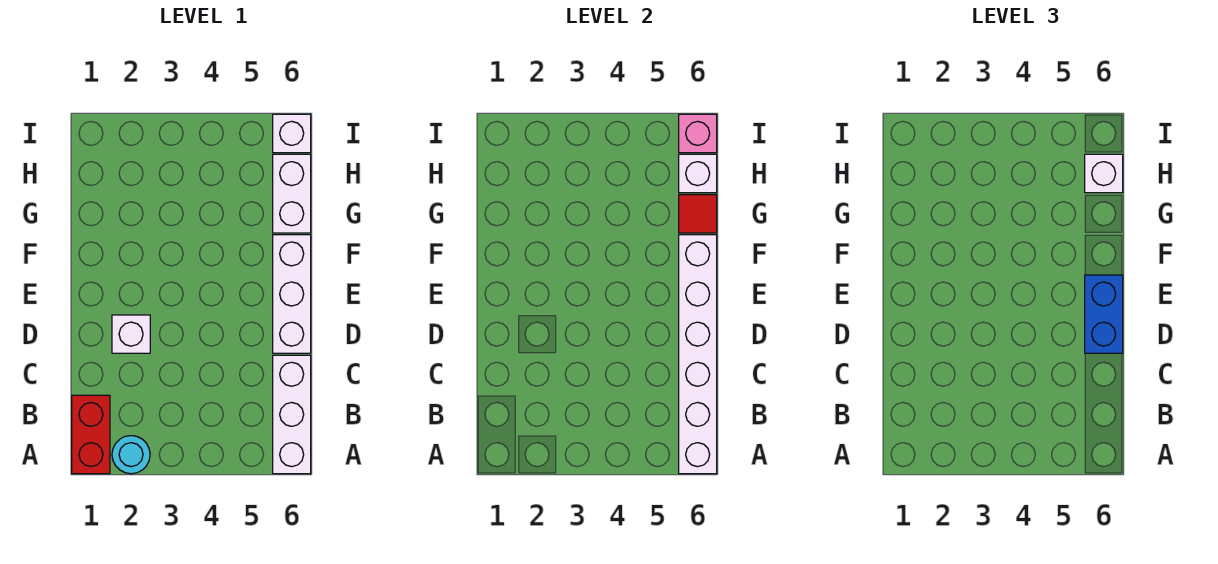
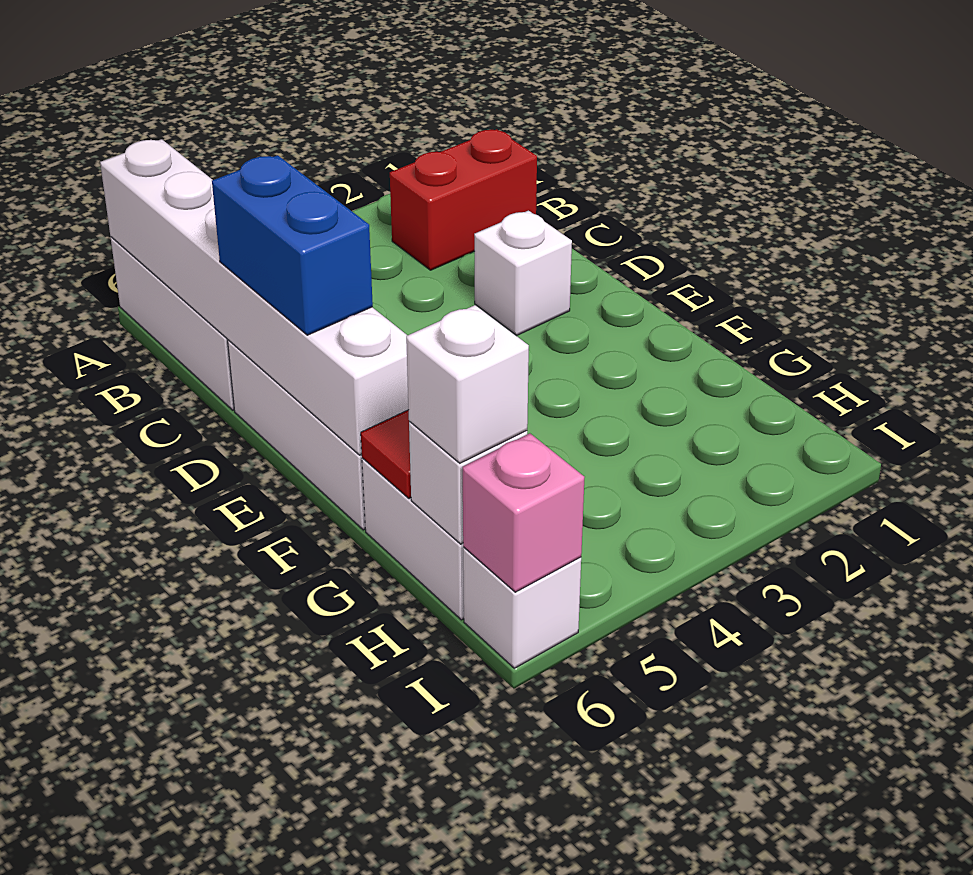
red 1x2 brick [72,395,110,474] -> red 1x2 brick turned to [390,129,537,270]
cyan 1x1 round brick [112,436,150,474] -> none

